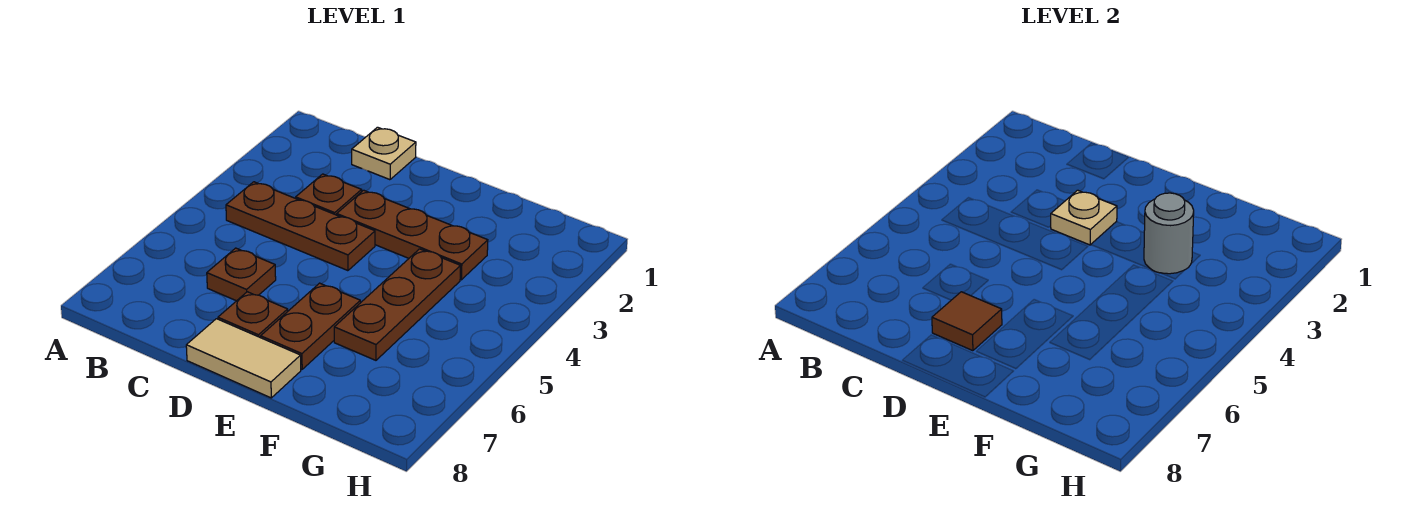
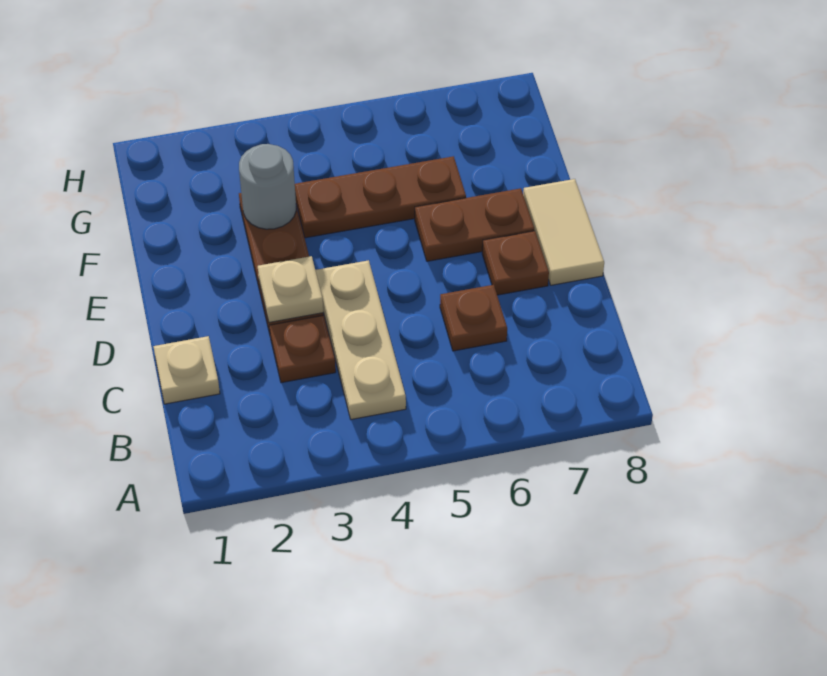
brown 1x3 plate [226,182,375,271] -> tan 1x3 plate [315,260,406,419]
brown 1x1 tile [932,292,1002,351] -> none

